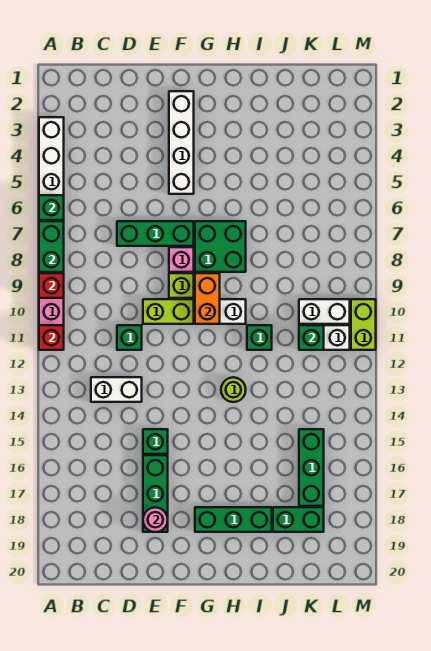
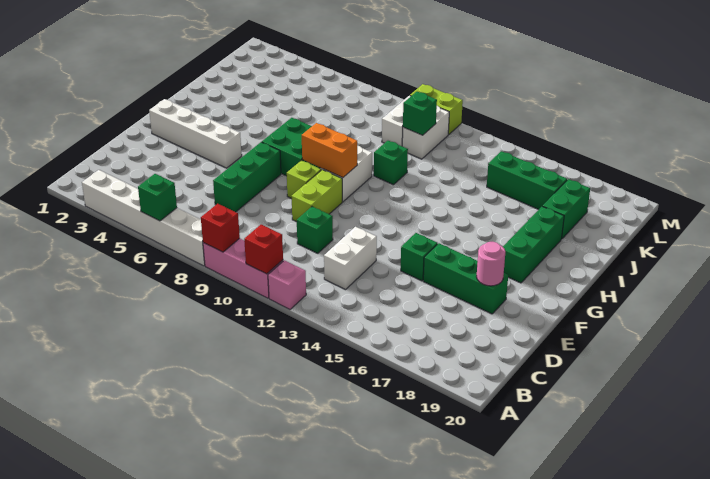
green 1x2 brick [39,221,64,272] -> none
pink 1x1 brick [169,247,194,272] -> pink 1x1 brick moved to [268,260,306,309]
lime 1x1 round brick [221,377,246,402] -> none

